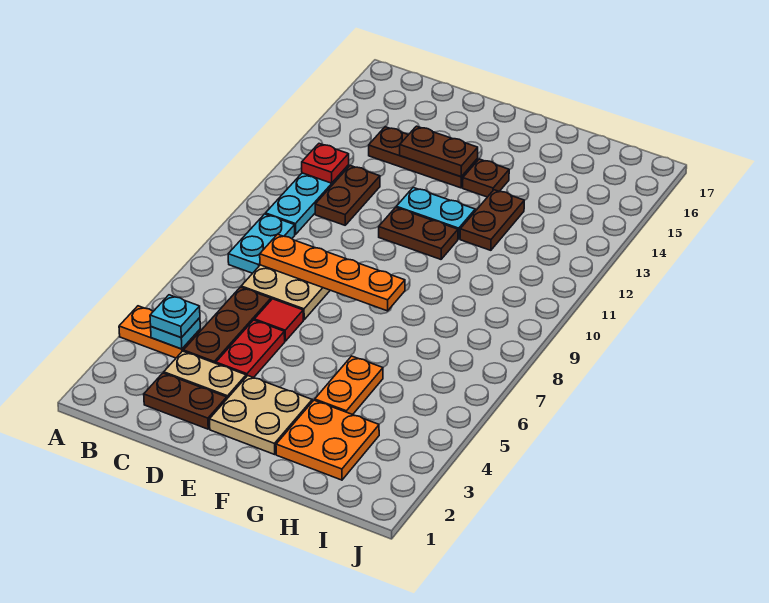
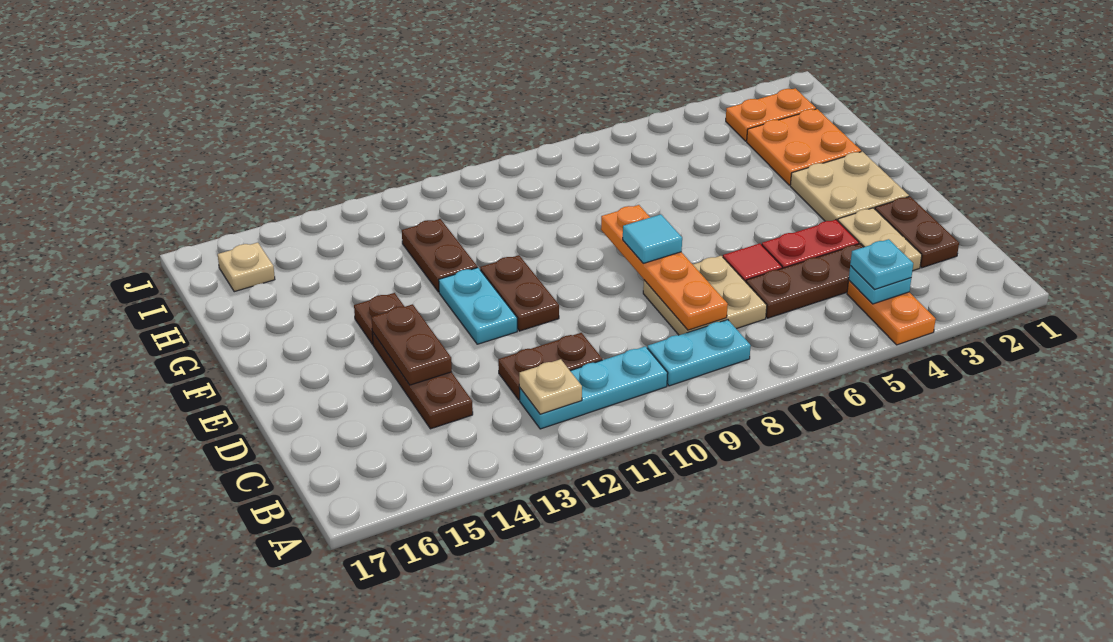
red 1x1 plate [302,144,349,183] -> tan 1x1 plate [519,359,582,414]
none -> cyan 1x1 tile [623,214,682,263]
orange 1x2 plate [315,356,383,415] -> orange 1x2 plate moved to [726,88,816,141]
brown 1x2 plate [460,190,524,250] -> brown 1x2 plate turned to [402,219,477,292]
none -> tan 1x1 plate [218,243,275,292]

